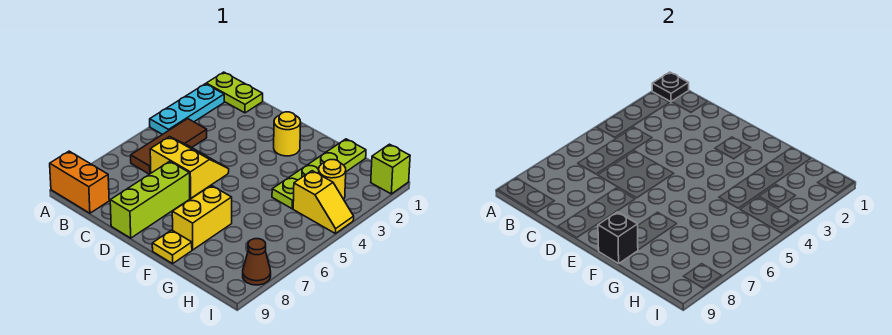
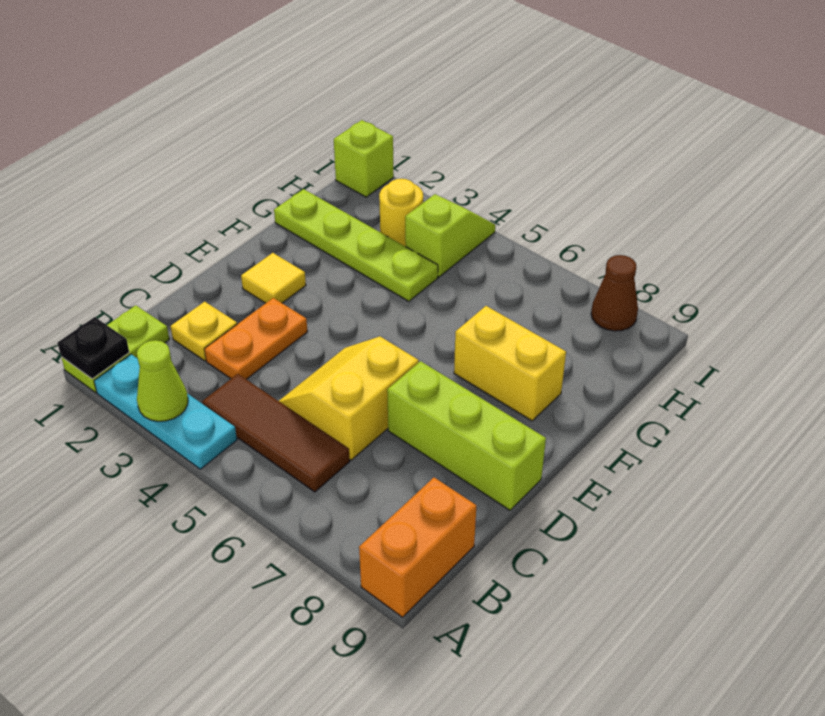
none -> lime 1x1 cone [137,340,188,421]
none -> orange 1x2 plate [204,298,307,379]
yellow 1x1 round brick [274,112,301,156] -> yellow 1x1 tile [241,253,306,303]
yellow 1x1 plate [152,230,192,264] -> yellow 1x1 plate moved to [170,302,237,361]
black 1x1 brick [598,212,638,264] -> none
yellow 1x2 slope [293,171,354,233] -> lime 1x2 slope [405,194,495,277]

